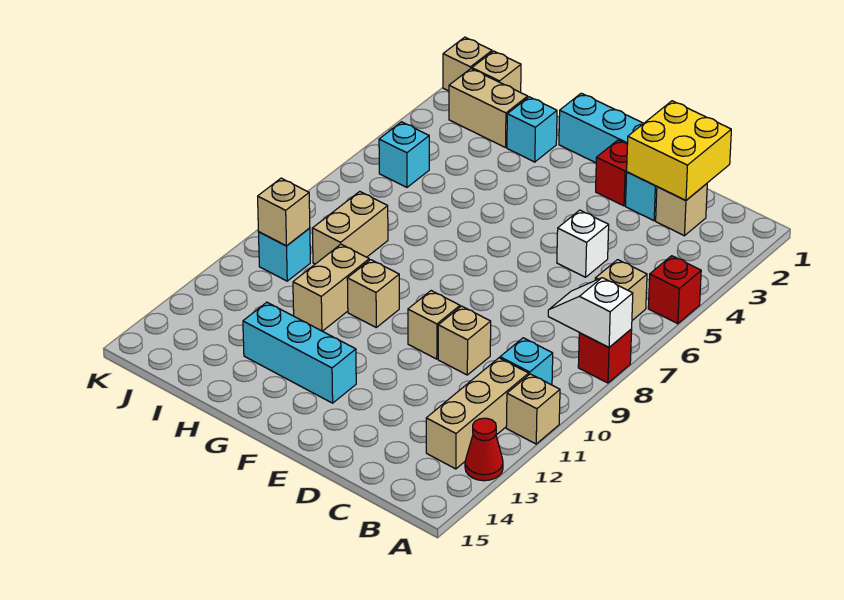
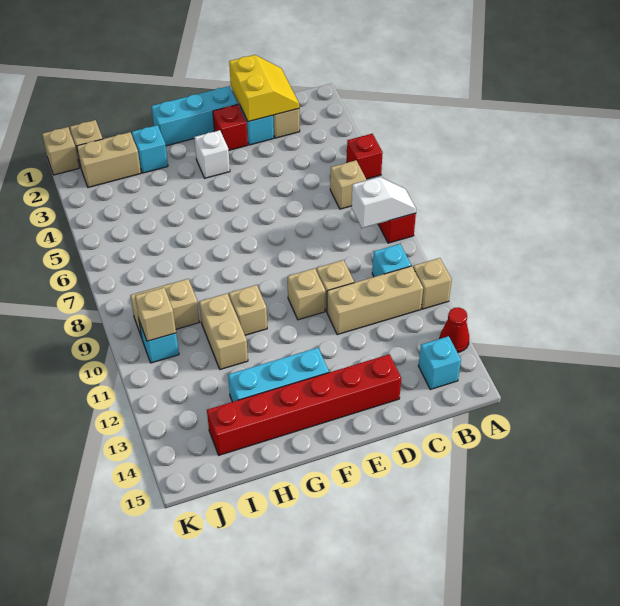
white 1x2 slope [548,278,633,347] -> white 1x2 slope turned to [352,177,416,228]
tan 1x3 brick [426,358,529,469] -> tan 1x3 brick turned to [327,266,423,335]
yellow 2x2 brick [627,101,731,200] -> yellow 2x2 slope [229,55,299,122]
white 1x1 brick [557,210,609,277] -> white 1x1 brick moved to [194,130,230,178]
none -> red 1x6 brick [207,354,401,455]
tan 1x2 brick [312,191,388,264] -> tan 1x2 brick turned to [130,279,199,338]
cyan 1x1 brick [379,122,429,187] -> cyan 1x1 brick moved to [418,336,461,390]

